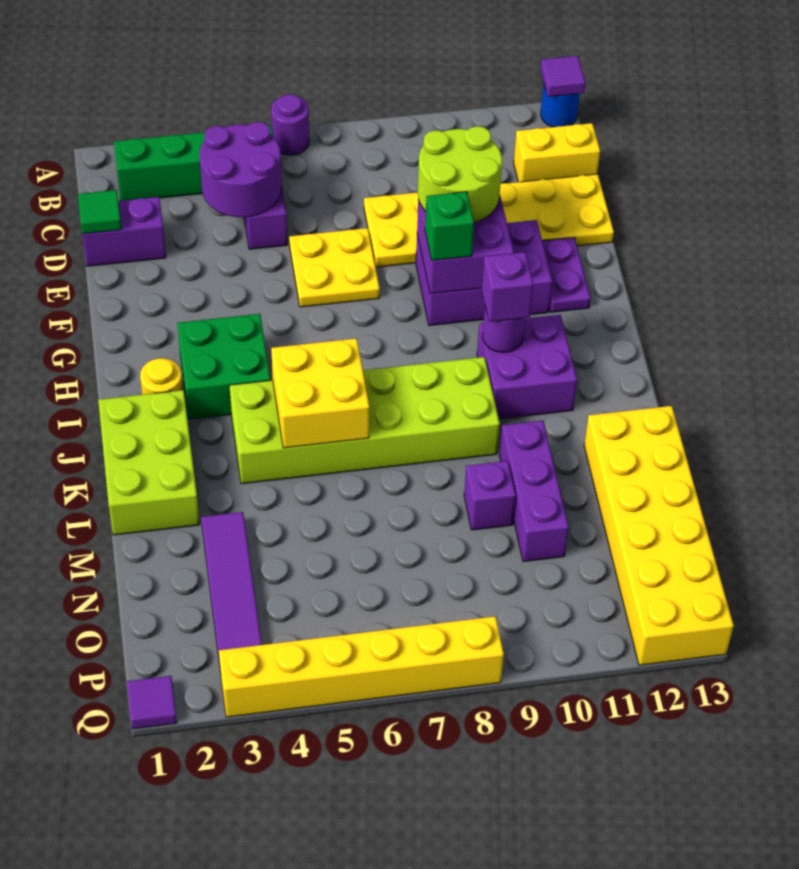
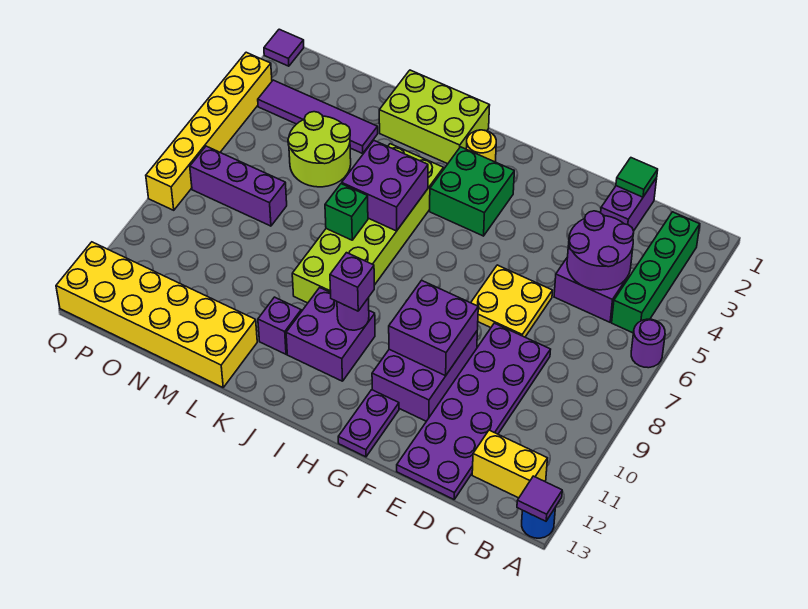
yellow 1x2 brick [514,123,600,182] -> yellow 1x2 brick turned to [472,430,547,498]
yellow 2x6 plate [364,174,614,267] -> purple 2x6 plate [397,323,551,499]
lime 2x2 round brick [418,126,502,222] -> lime 2x2 round brick moved to [288,112,351,187]
purple 1x2 plate [542,238,591,312] -> purple 1x2 plate turned to [338,390,399,457]
green 1x1 brick [425,192,474,260] -> green 1x1 brick moved to [325,184,368,240]
yellow 2x2 brick [271,338,370,448] -> purple 2x2 brick [342,141,428,231]
purple 1x3 brick [499,421,569,562] -> purple 1x3 brick moved to [190,146,287,226]
purple 1x1 brick [464,461,516,530] -> purple 1x1 brick moved to [258,297,301,354]

